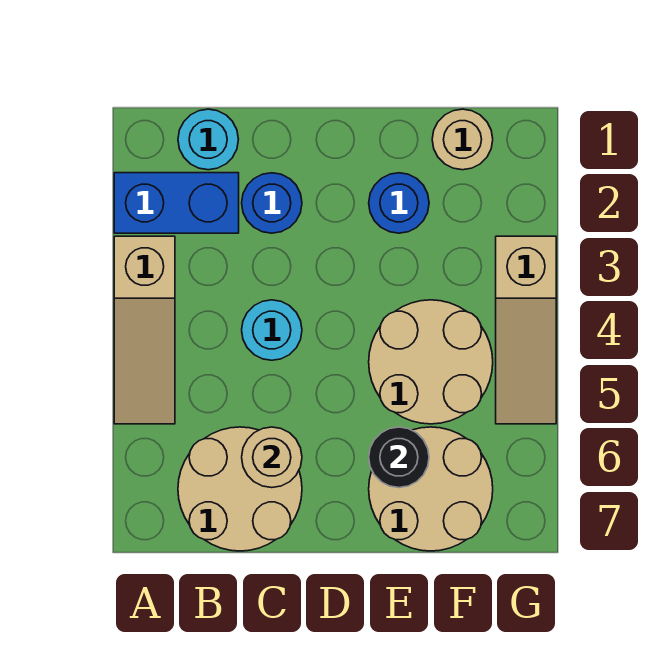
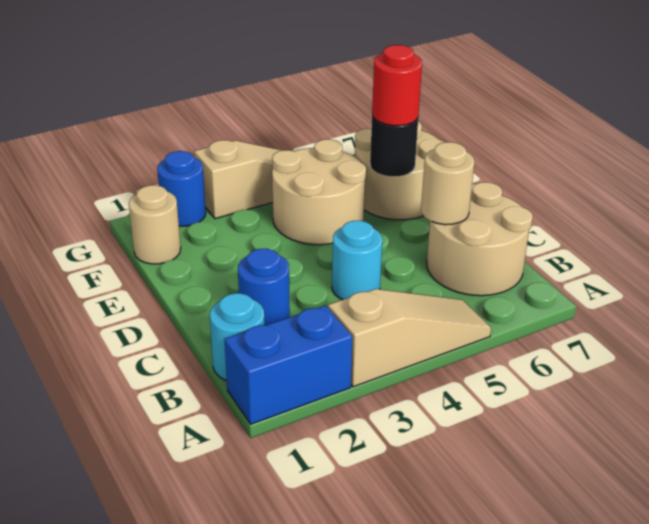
blue 1x2 brick [114,173,239,233] -> blue 1x2 brick turned to [224,305,352,424]
blue 1x1 round brick [369,173,429,233] -> blue 1x1 round brick moved to [157,151,206,226]
none -> red 1x1 round brick [372,45,422,126]

